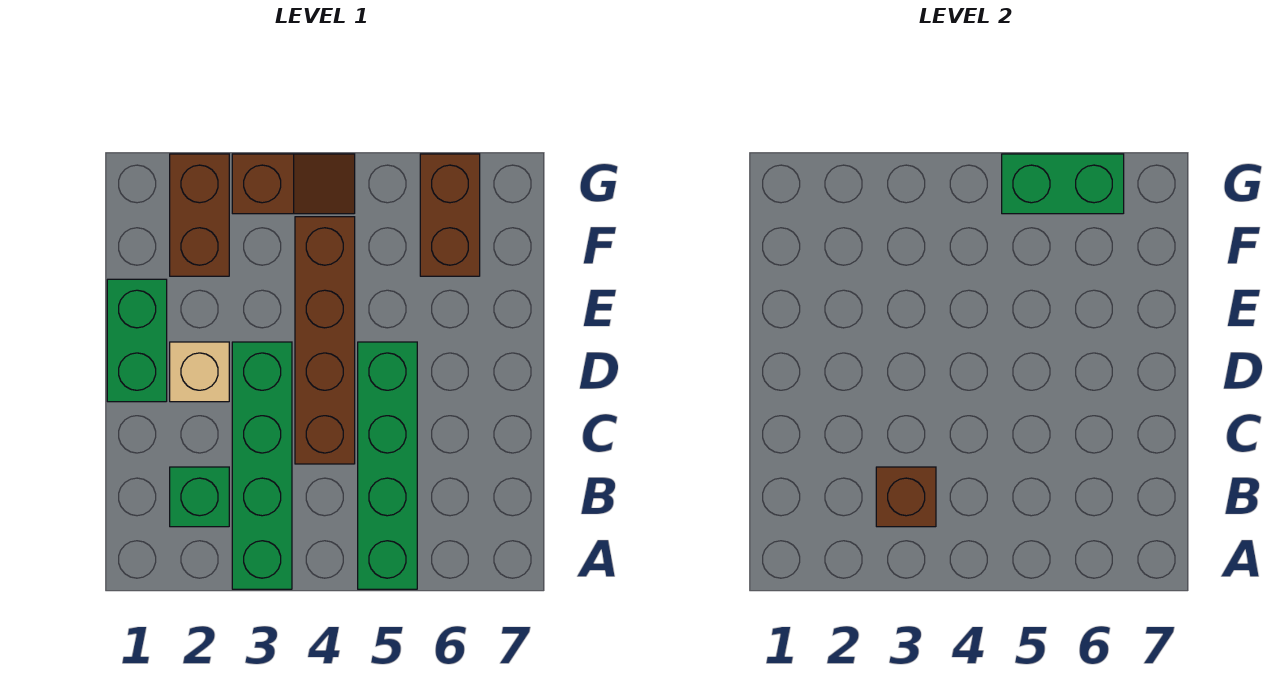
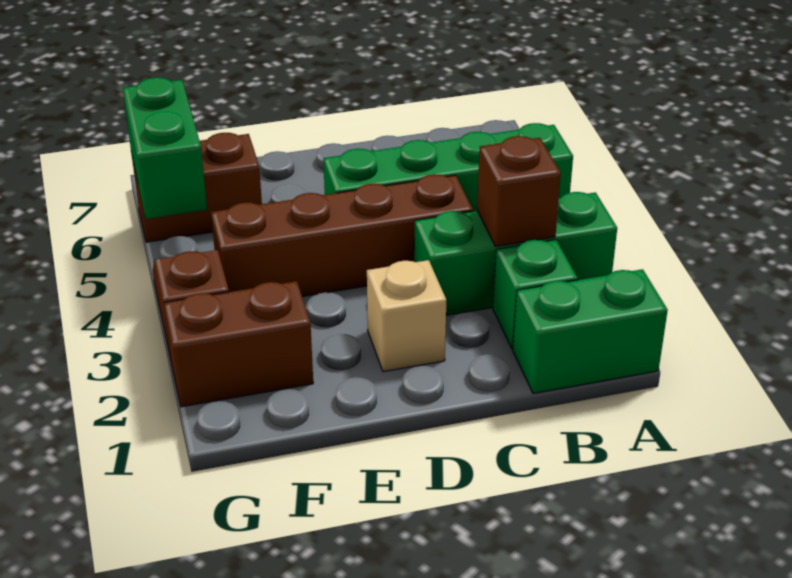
green 1x4 brick [232,342,292,589] -> green 1x3 brick [414,192,617,315]
green 1x2 brick [107,279,167,402] -> green 1x2 brick moved to [513,269,668,394]

